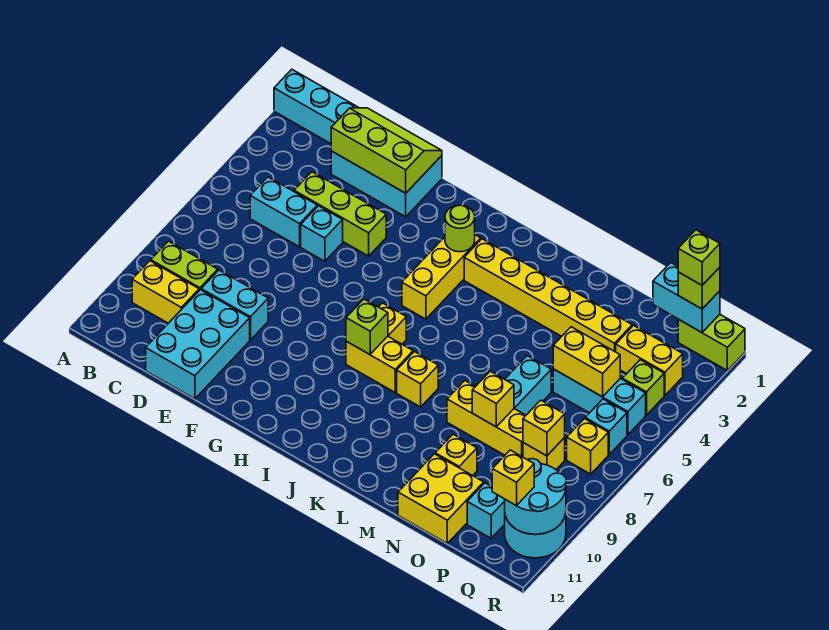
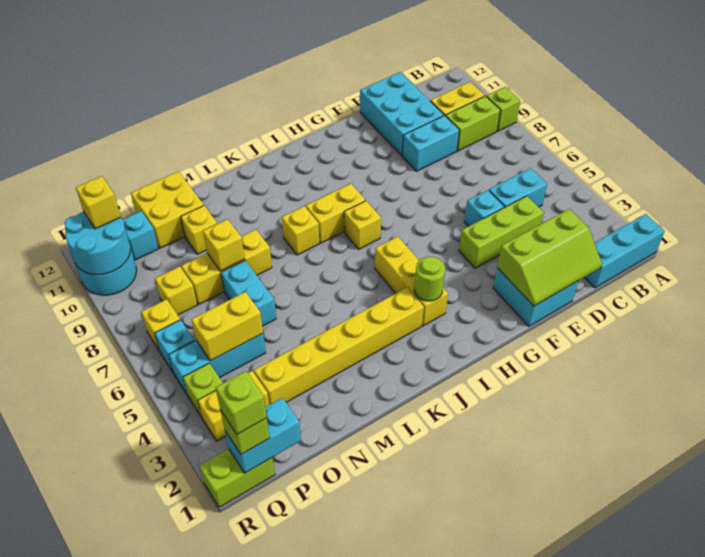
cyan 2x3 brick [331,151,442,217] -> cyan 2x2 brick [493,268,578,326]
lime 1x1 brick [346,299,388,354] -> lime 1x1 brick moved to [486,87,520,131]
yellow 1x1 brick [523,400,565,456] -> none

